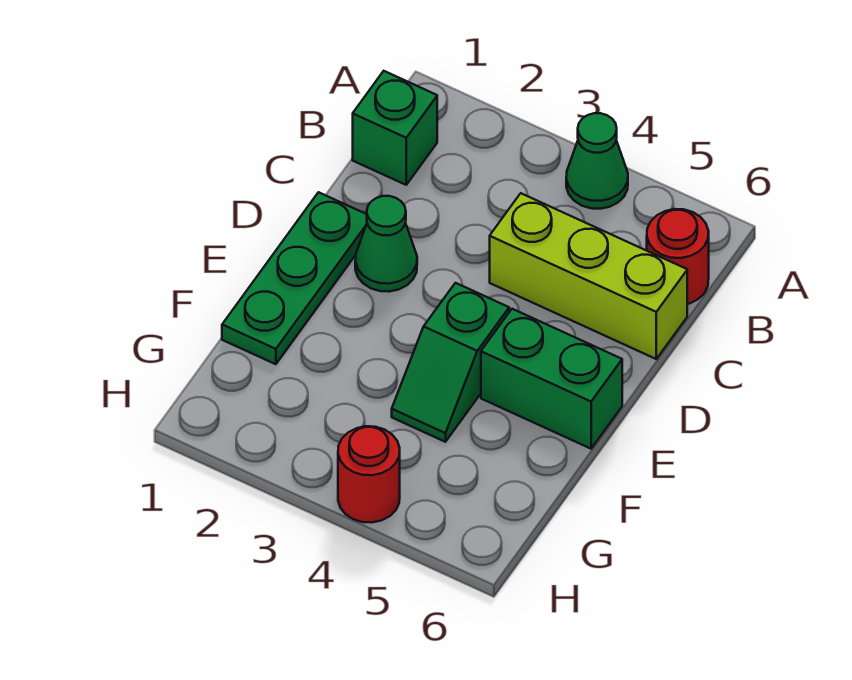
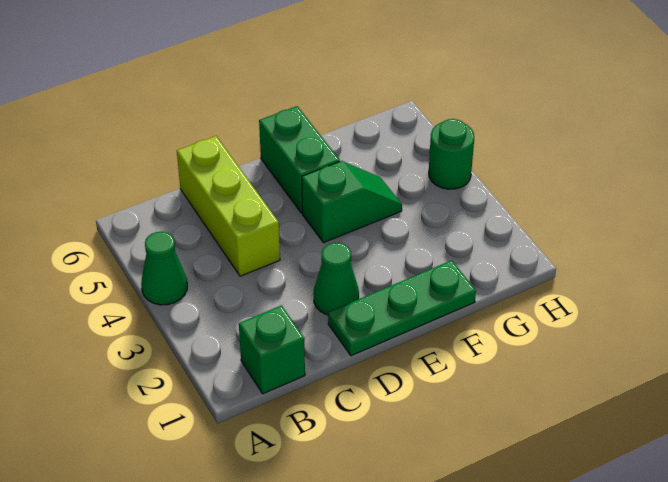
red 1x1 round brick [647,209,709,304] -> none
red 1x1 round brick [338,426,400,523] -> green 1x1 round brick [429,119,474,189]

